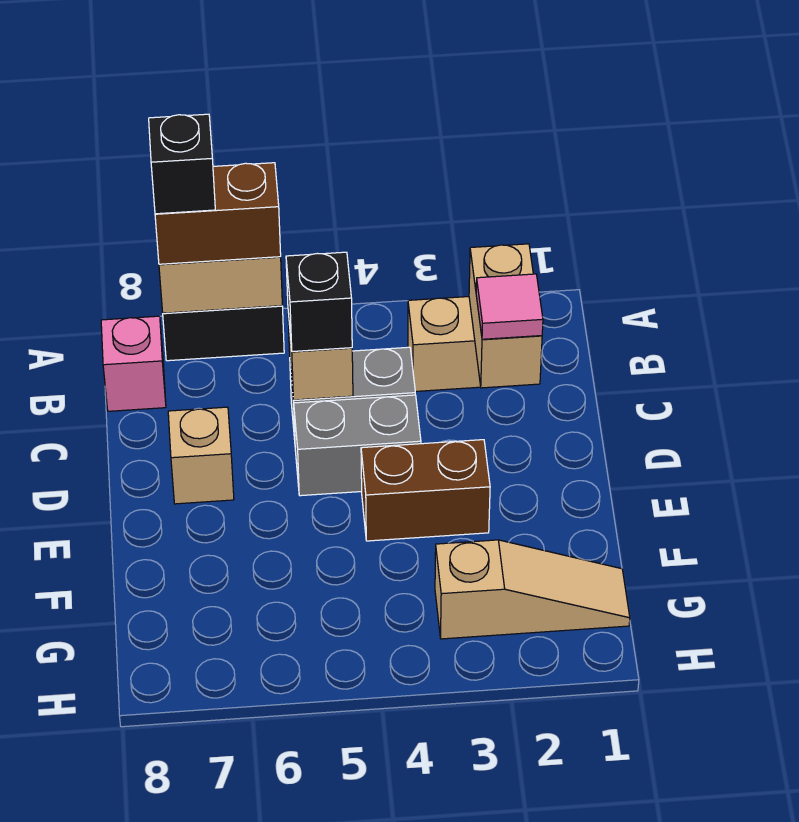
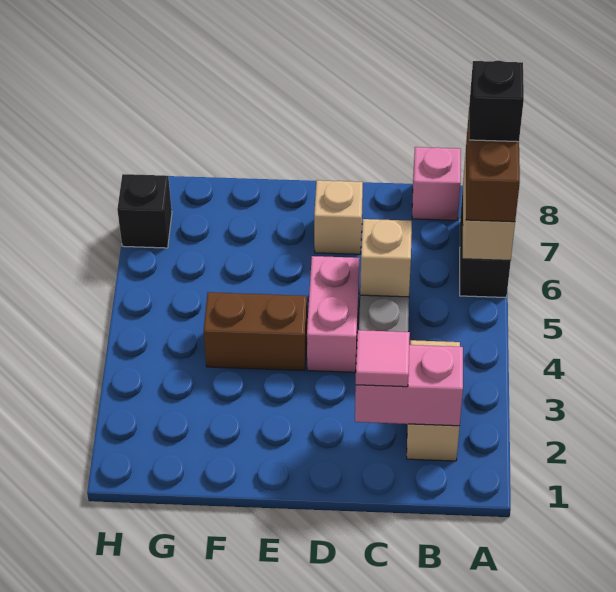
tan 1x2 brick [469,244,542,388] -> pink 1x2 brick [355,345,463,426]
black 1x1 brick [286,252,352,352] -> black 1x1 brick moved to [117,174,172,248]
grey 1x2 brick [294,395,421,496] -> pink 1x2 brick [307,256,360,372]
brown 1x2 brick [361,440,490,541] -> brown 1x2 brick turned to [204,292,307,371]
tan 1x3 slope [435,540,630,639] -> none

